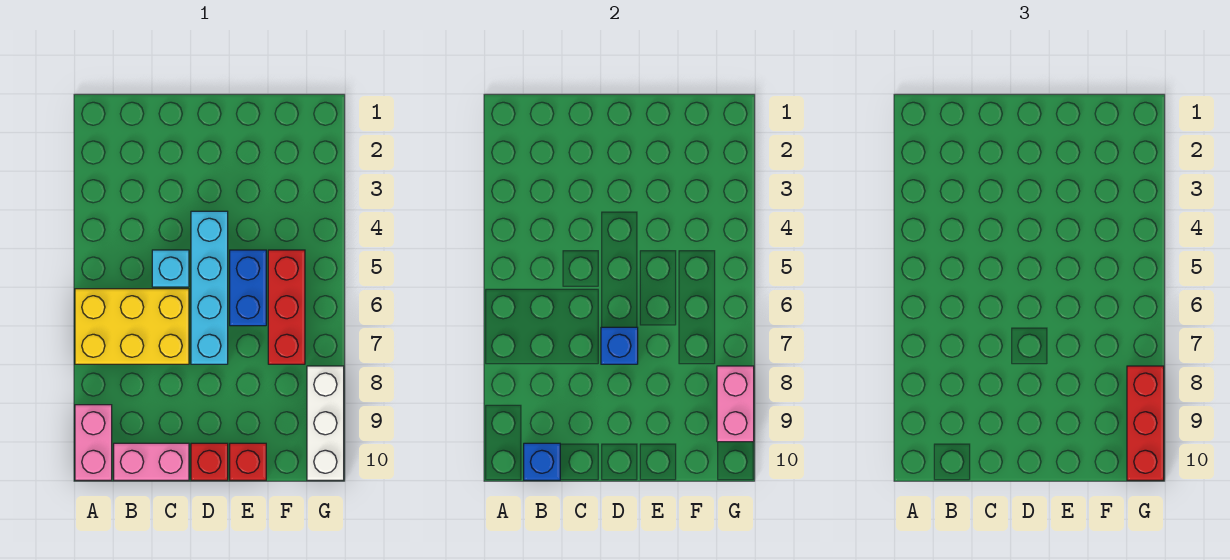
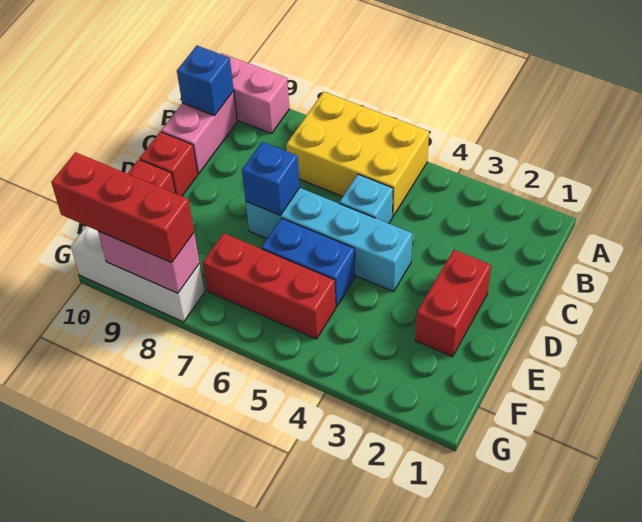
yellow 2x3 brick [75,289,189,364] -> yellow 2x3 brick turned to [286,92,429,216]
none -> red 1x2 brick [415,250,491,357]

